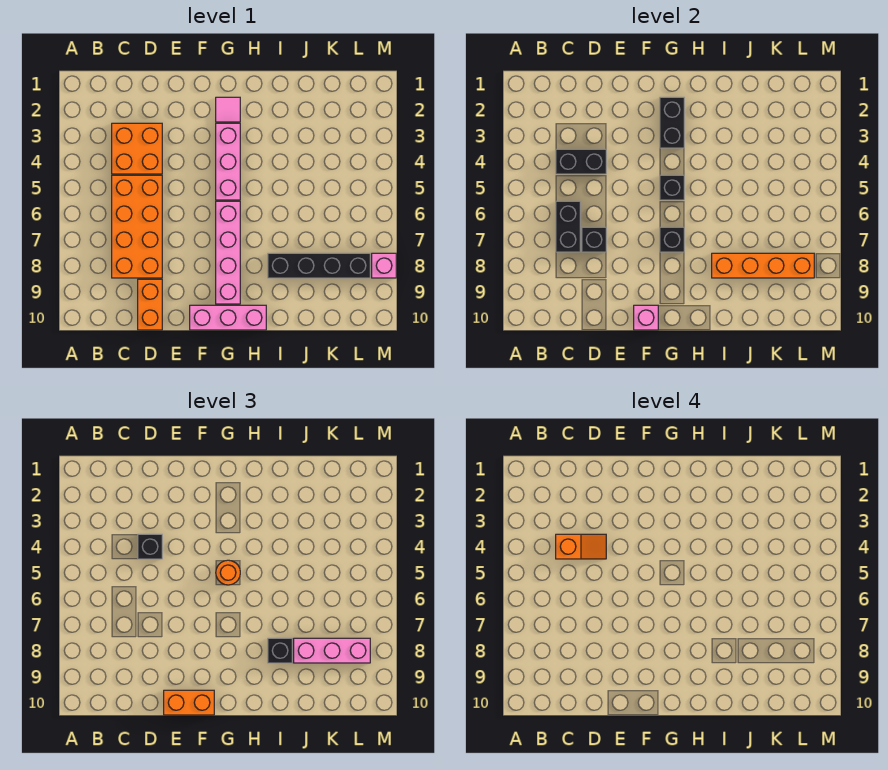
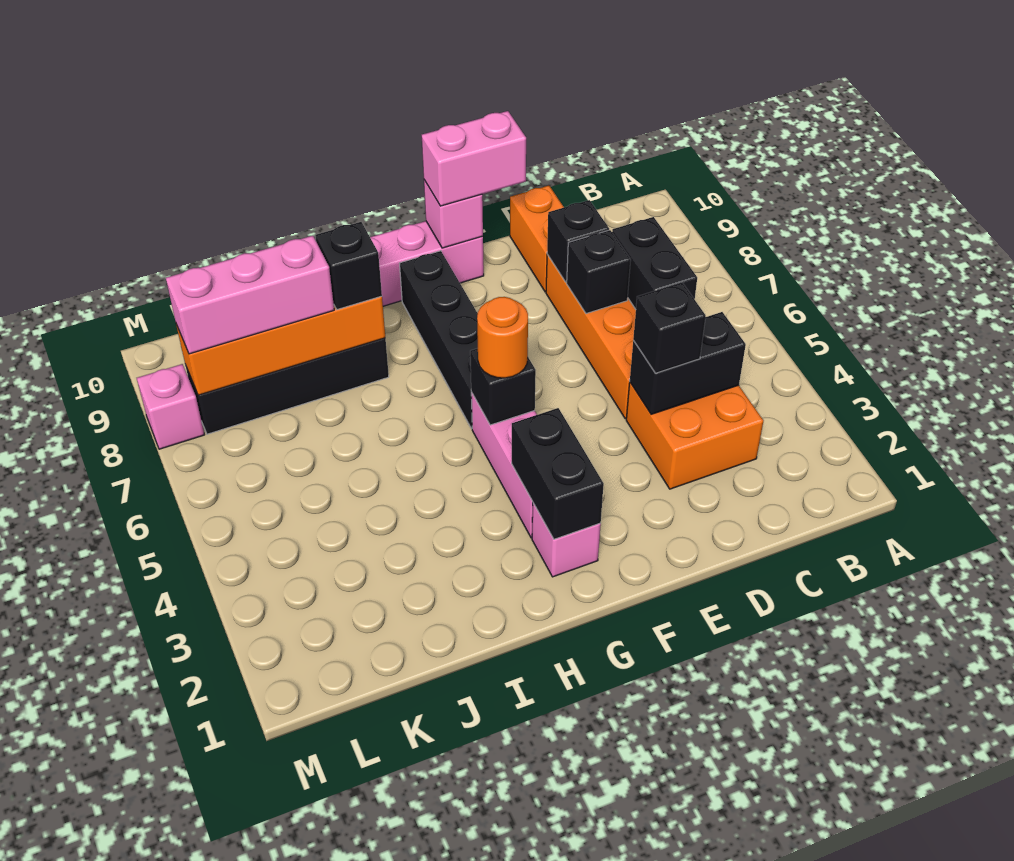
orange 1x2 slope [556,534,606,559] -> none
orange 1x2 brick [164,690,214,715] -> pink 1x2 brick [422,111,526,206]
pink 1x1 tile [216,97,240,122] -> pink 1x1 brick [532,503,601,577]
pink 1x4 brick [216,201,240,304] -> black 1x4 brick [400,251,478,429]
black 1x1 brick [660,227,684,252] -> black 1x1 brick moved to [547,200,609,282]

